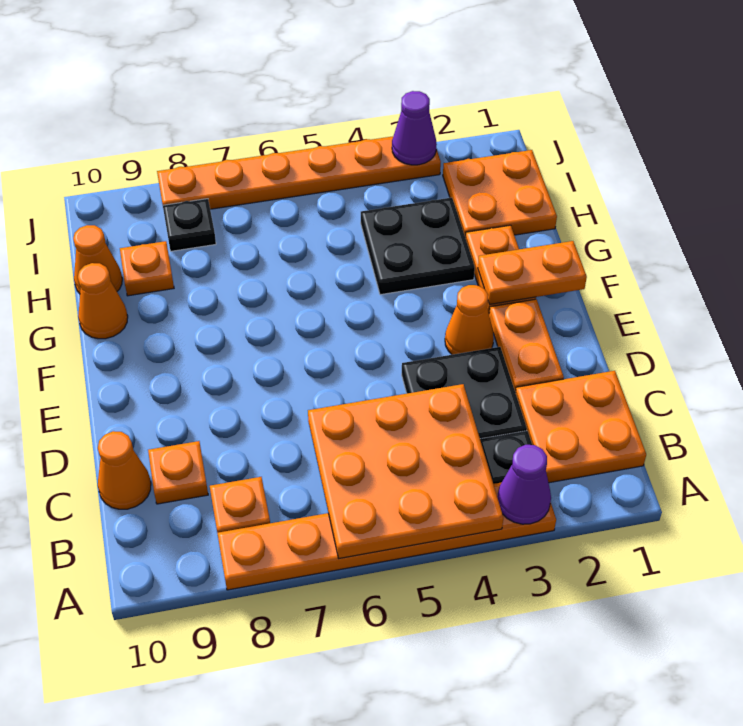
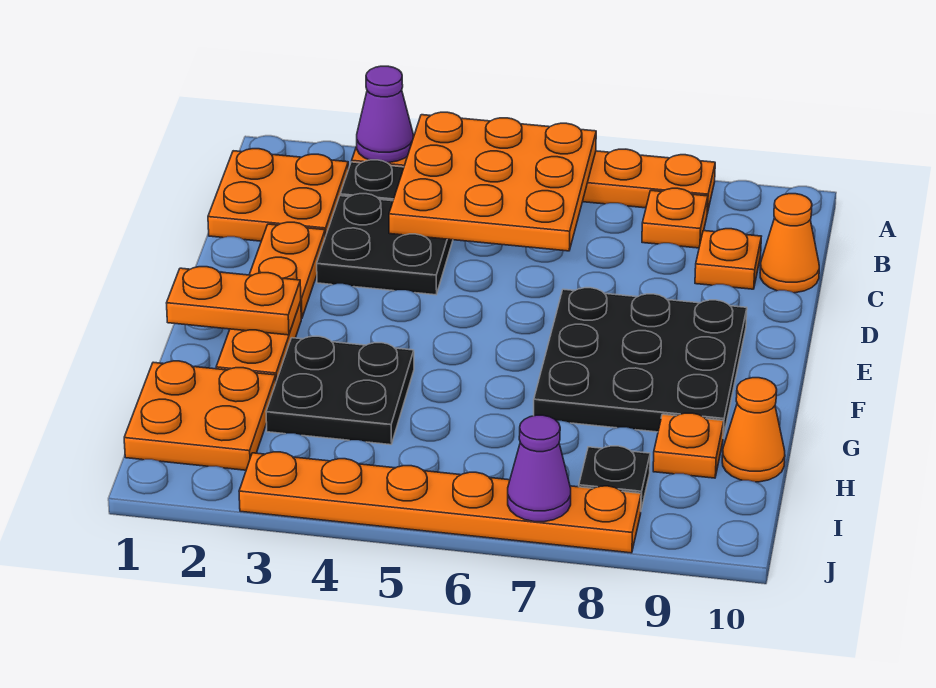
orange 1x1 cone [445,285,494,355] -> none
none -> black 3x3 plate [534,288,747,438]
orange 1x1 cone [78,263,128,339] -> none
purple 1x1 cone [392,91,437,165] -> purple 1x1 cone moved to [508,415,571,522]

